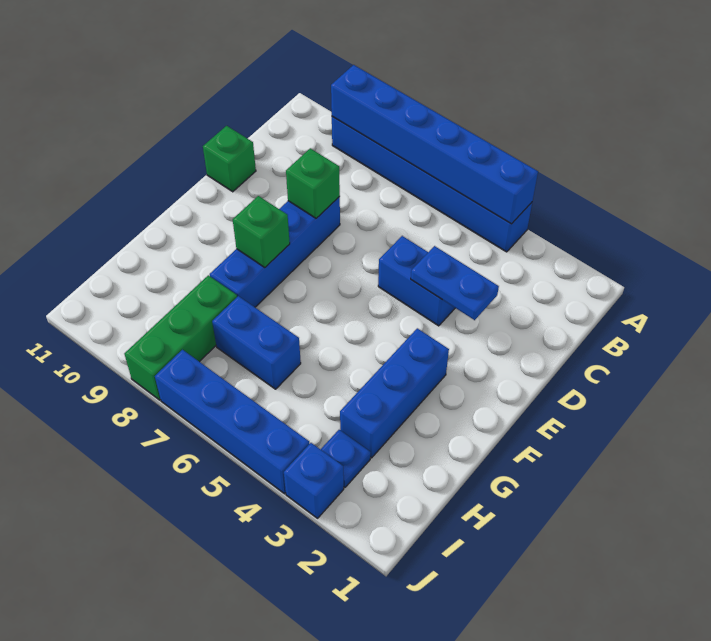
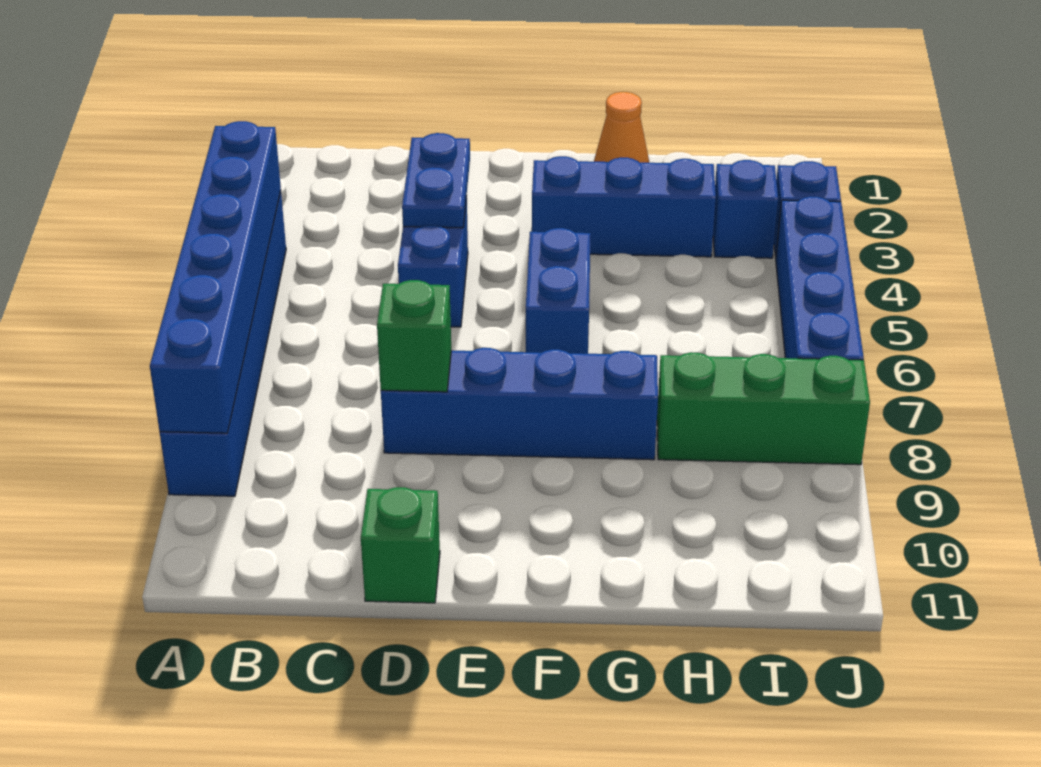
green 1x1 brick [233,196,290,268] -> none
none -> orange 1x1 cone [594,92,649,163]
blue 1x2 brick [212,296,301,389] -> blue 1x2 brick moved to [526,228,591,354]
blue 1x1 plate [321,430,371,488] -> blue 1x1 brick [713,160,778,258]

